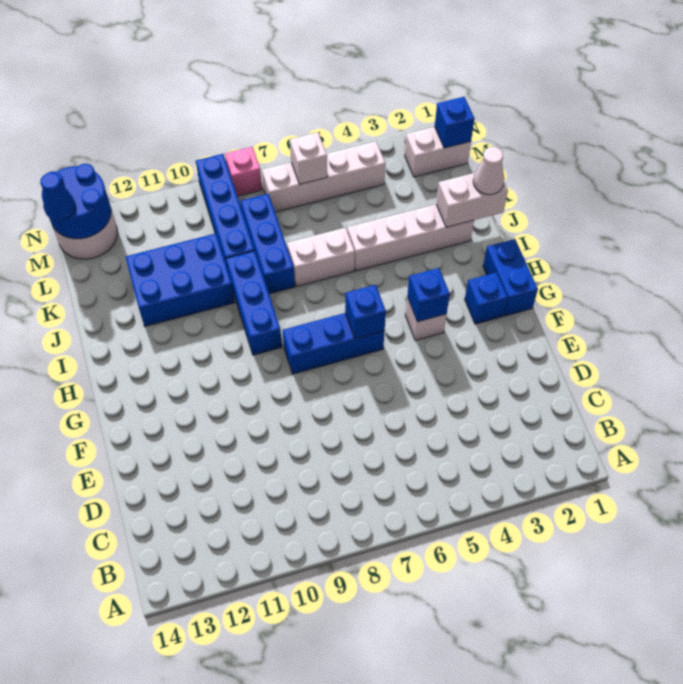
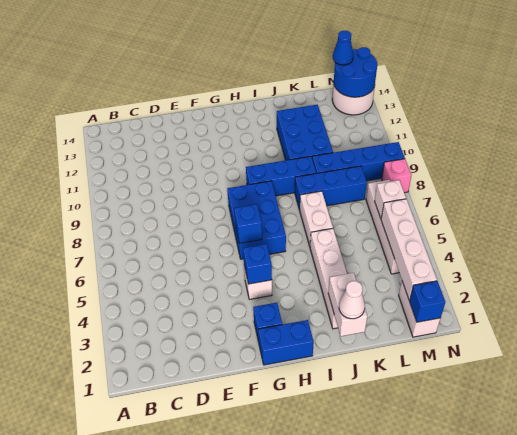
blue 1x3 brick [282,313,385,374] -> blue 2x3 brick [227,181,286,259]
none -> white 1x4 brick [381,199,437,300]

